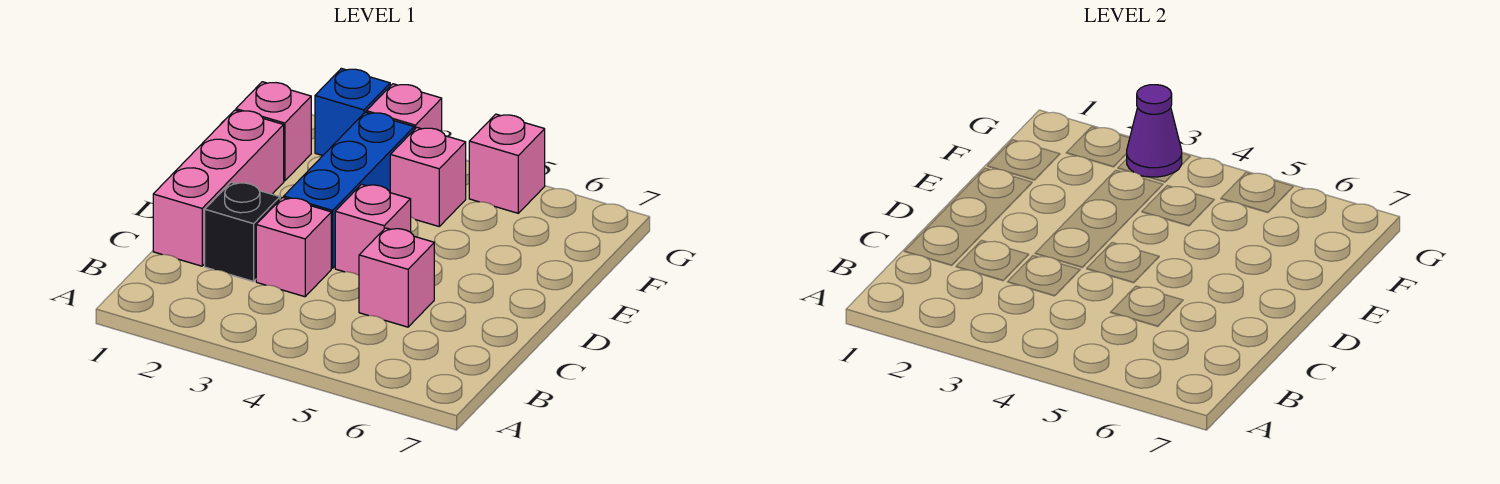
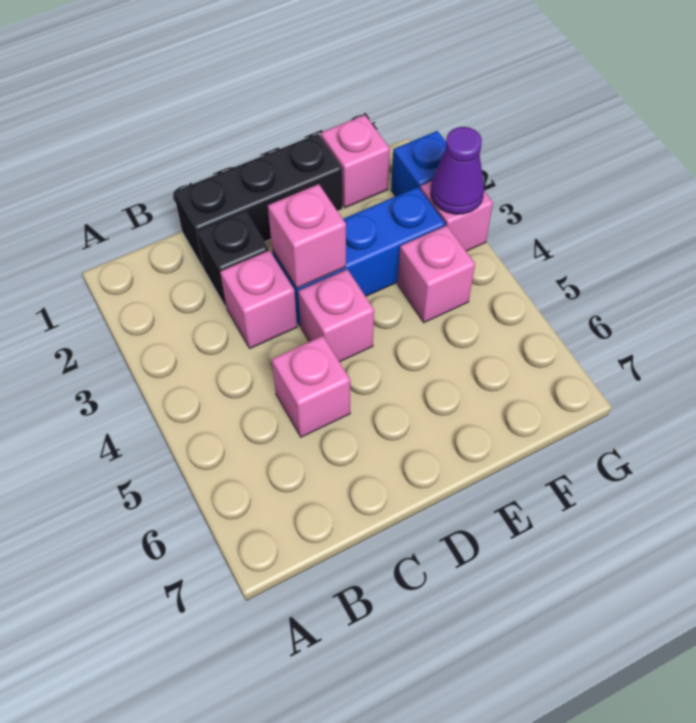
pink 1x3 brick [153,110,284,266] -> black 1x3 brick [174,134,343,268]
pink 1x1 brick [469,114,545,213] -> pink 1x1 brick moved to [268,184,346,288]

